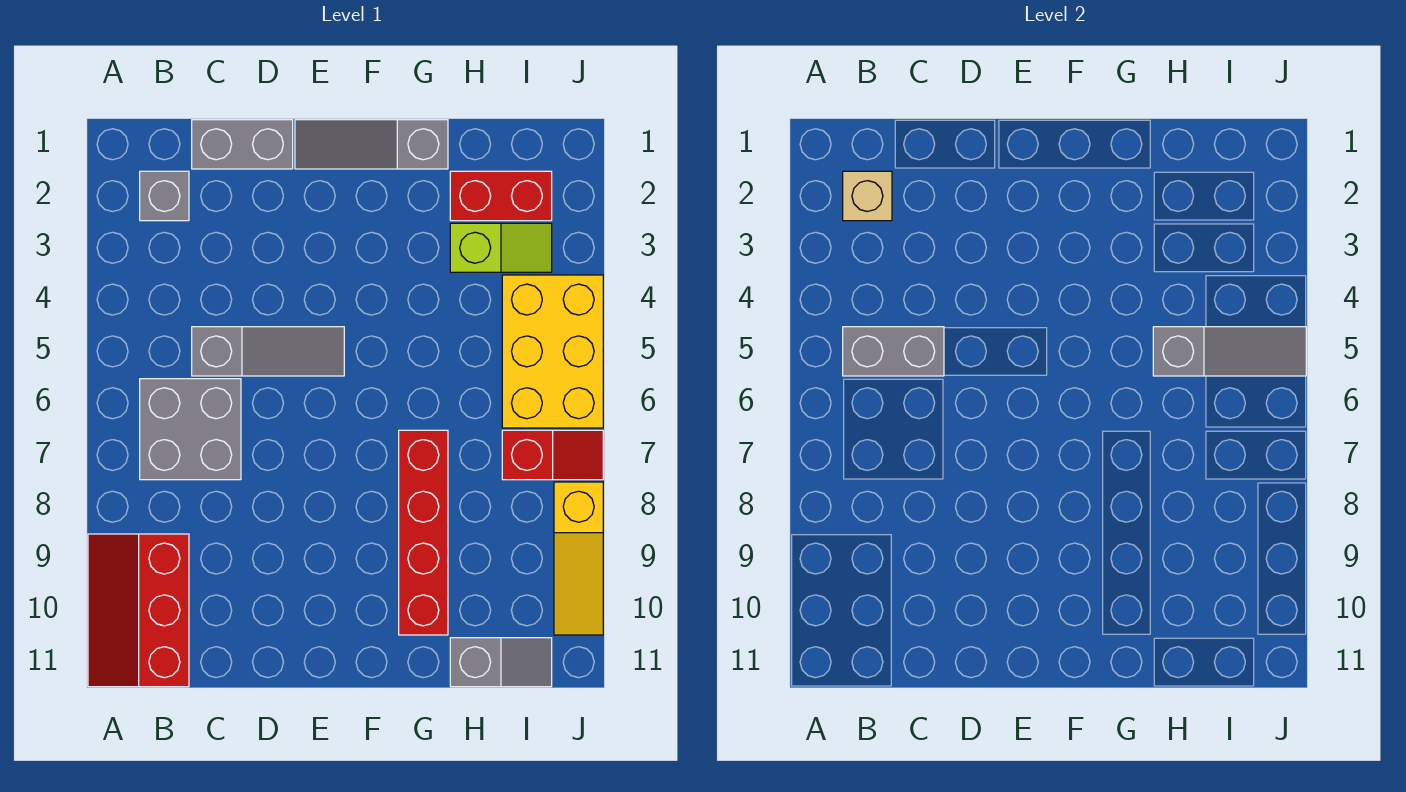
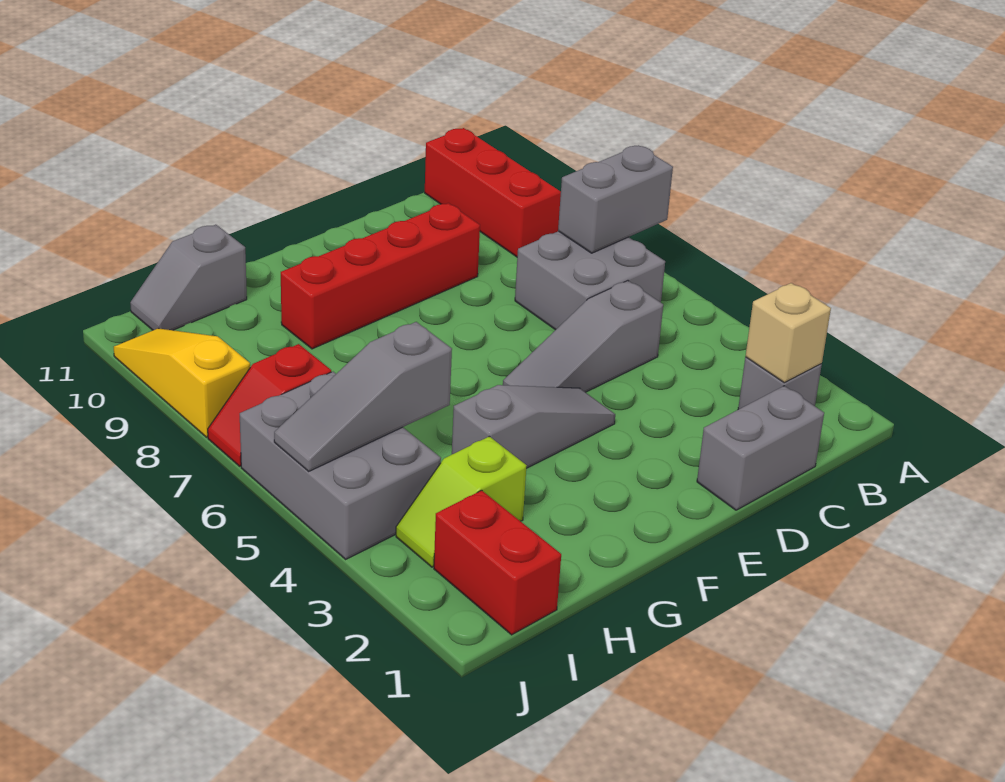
grey 1x2 brick [843,327,944,376] -> grey 1x2 brick moved to [558,145,673,253]
grey 1x3 slope [295,120,448,169] -> grey 1x3 slope moved to [452,385,615,468]
red 1x4 brick [399,430,448,635] -> red 1x4 brick turned to [281,203,480,349]
red 1x2 brick [450,171,552,221] -> red 1x2 brick turned to [434,490,561,635]
yellow 2x3 brick [502,275,603,428] -> grey 2x3 brick [240,372,441,559]

